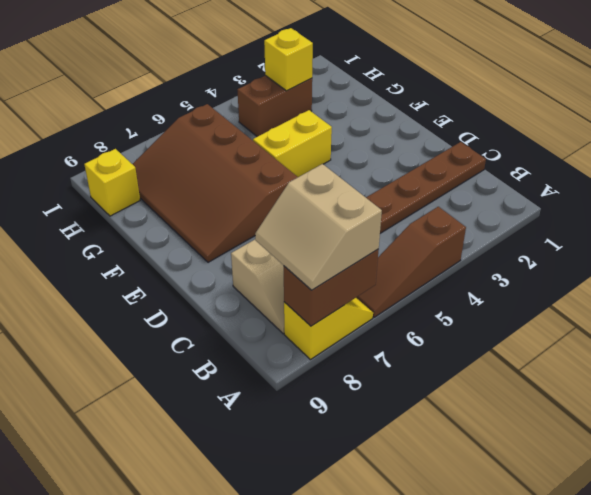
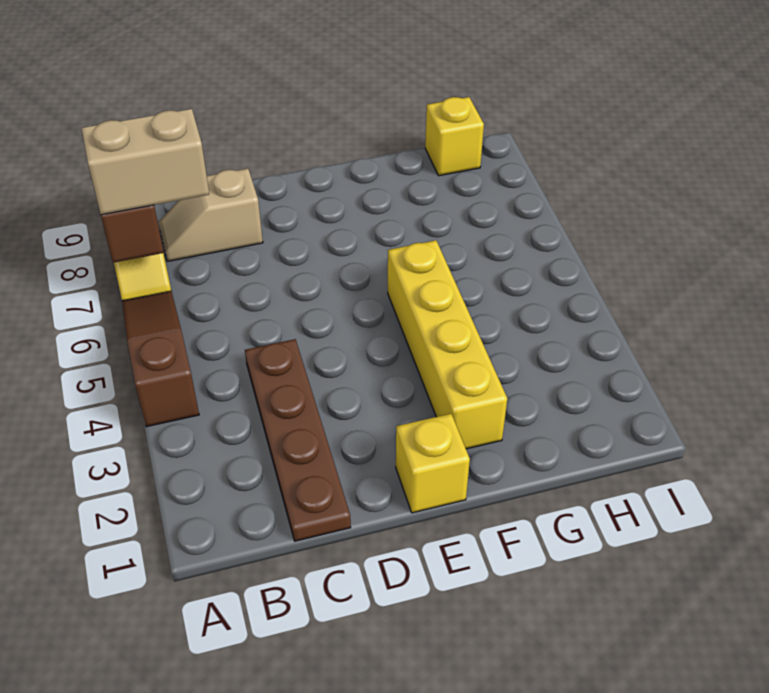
brown 3x4 slope [133,104,298,262] -> none
yellow 1x2 brick [253,110,332,177] -> yellow 1x4 brick [388,240,508,449]
brown 1x2 brick [237,75,312,137] -> none
yellow 1x1 brick [264,28,313,91] -> yellow 1x1 brick moved to [396,414,470,513]

